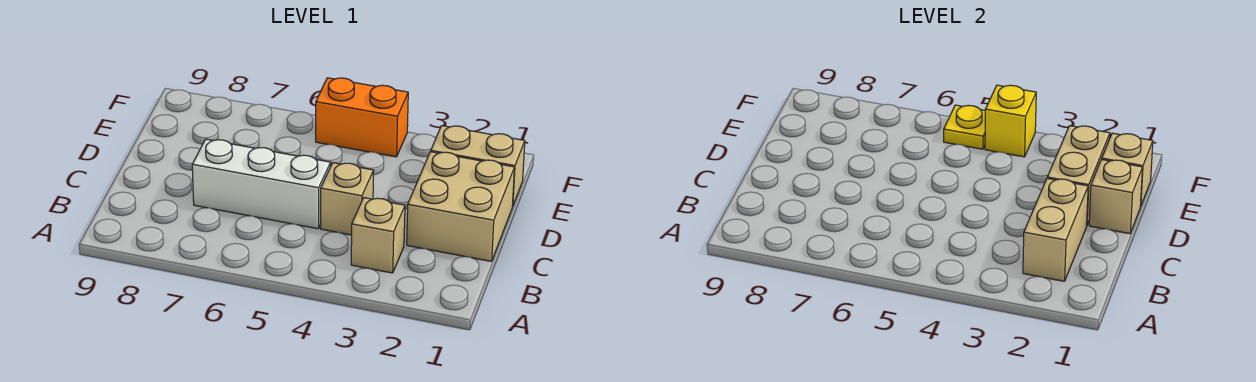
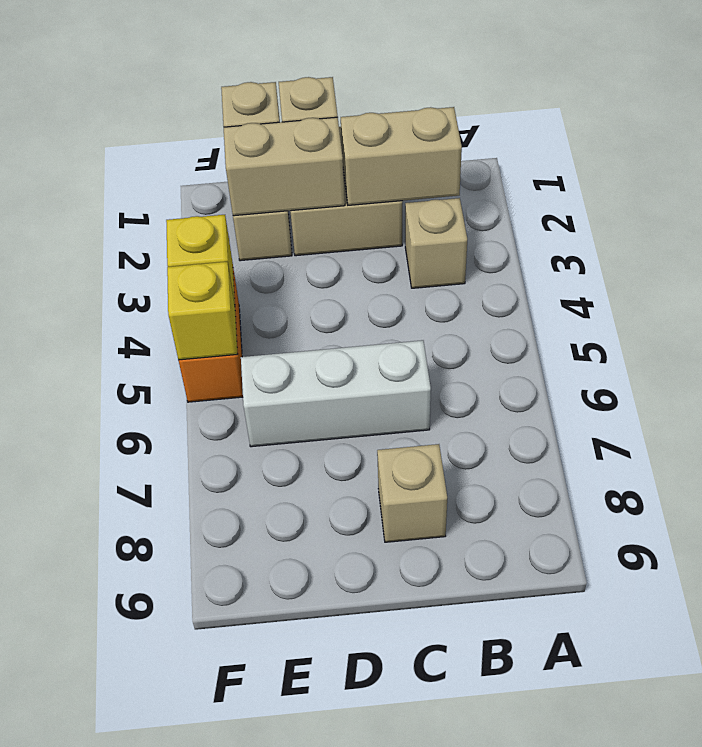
tan 1x1 brick [321,163,374,235] -> tan 1x1 brick moved to [377,444,447,542]
white 1x3 brick [192,139,331,229] -> white 1x3 brick turned to [241,340,431,447]
yellow 1x1 plate [944,105,985,149] -> yellow 1x1 brick [167,262,237,360]

